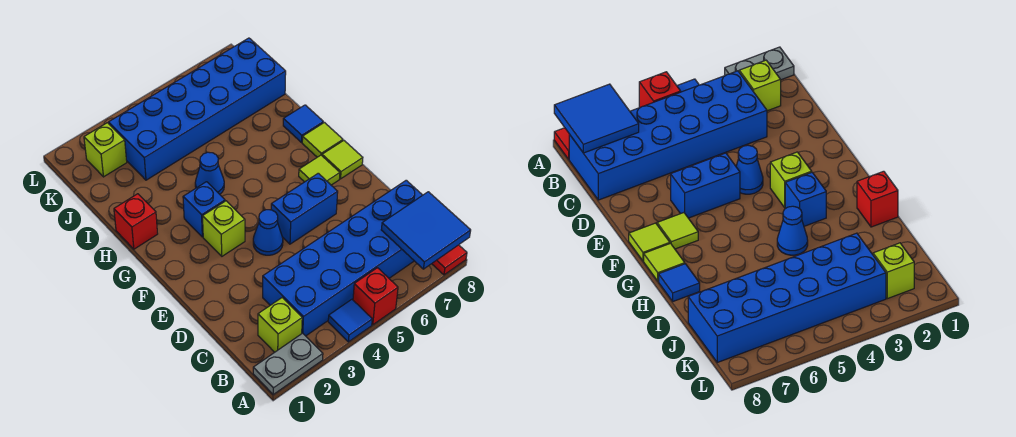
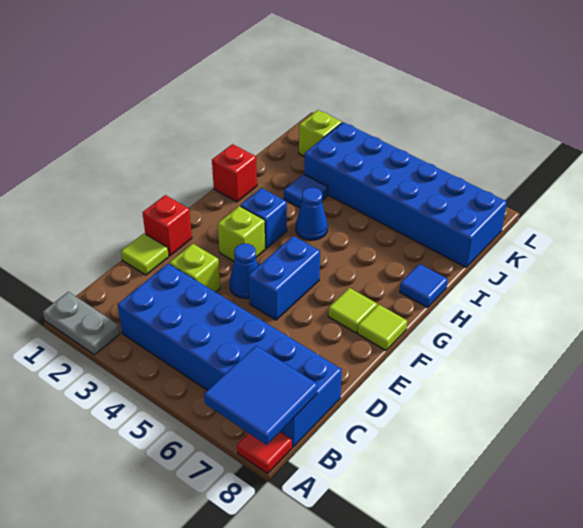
blue 1x1 tile [328,299,372,342] -> blue 1x1 tile moved to [284,174,328,208]
red 1x1 brick [353,268,398,325] -> red 1x1 brick moved to [143,195,192,256]
lime 1x1 brick [258,298,302,352] -> lime 1x1 brick moved to [169,244,220,292]
blue 1x2 brick [271,173,338,244] -> blue 1x2 brick turned to [249,236,320,320]
lime 1x1 tile [302,123,343,157] -> lime 1x1 tile moved to [121,234,169,275]

